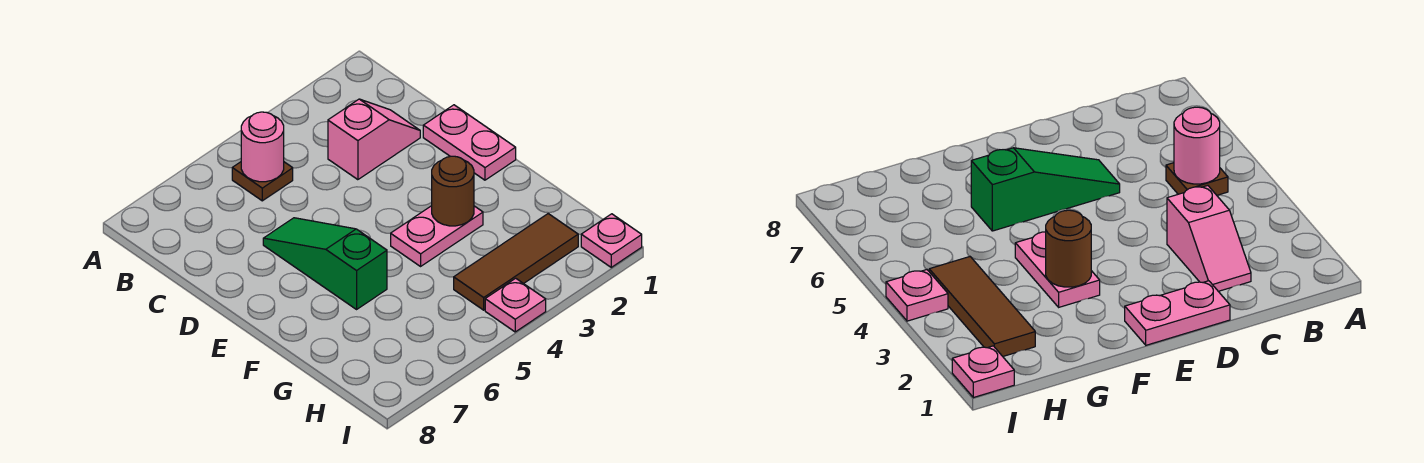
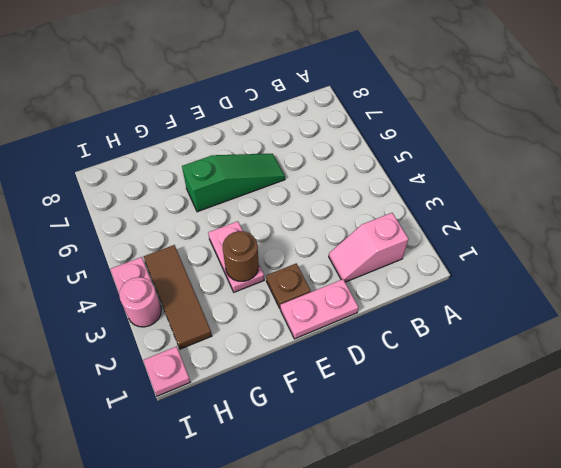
brown 1x1 plate [232,162,293,201] -> brown 1x1 plate moved to [266,263,311,308]
pink 1x1 round brick [241,112,284,182] -> pink 1x1 round brick moved to [119,277,161,327]
pink 1x2 slope [328,99,420,180] -> pink 1x2 slope turned to [329,213,408,282]

